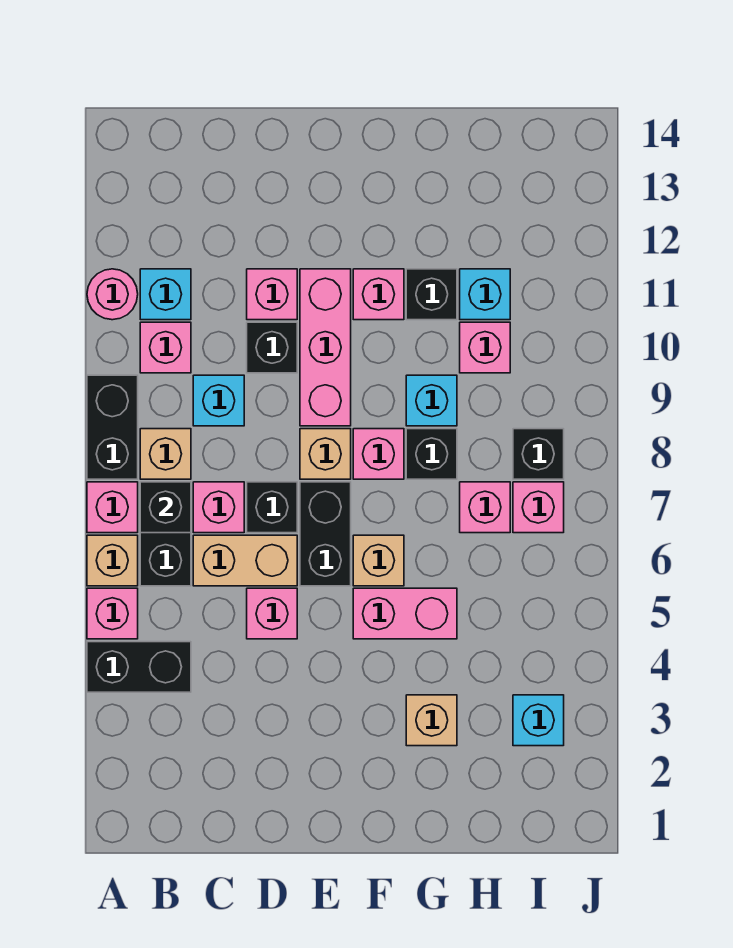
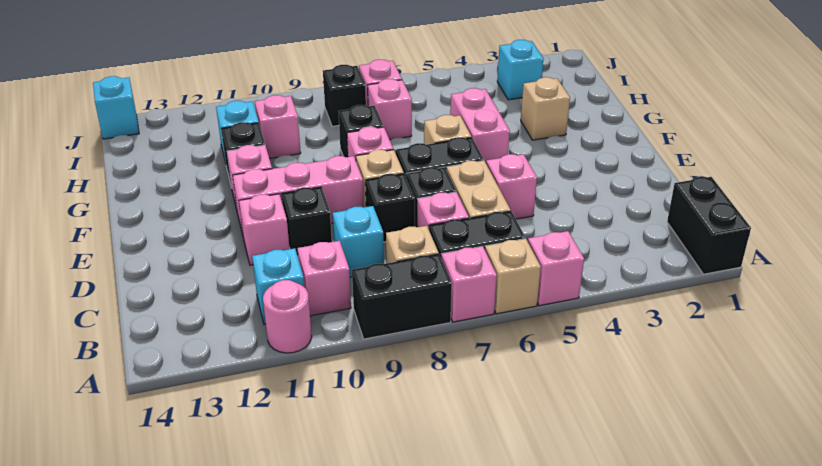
black 1x2 brick [87,642,191,692] -> black 1x2 brick moved to [667,177,751,274]
black 1x1 brick [140,482,191,533] -> black 1x1 brick moved to [365,174,415,242]
cyan 1x1 brick [406,375,457,426] -> cyan 1x1 brick moved to [93,76,139,139]

